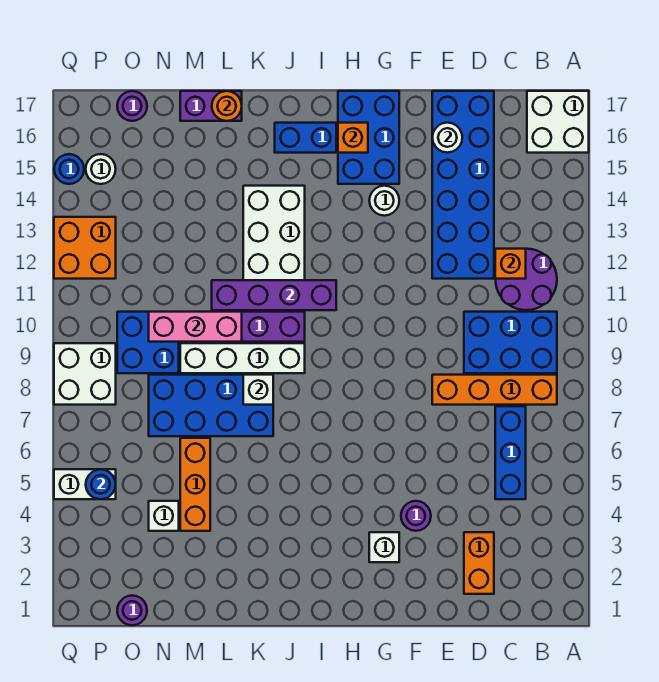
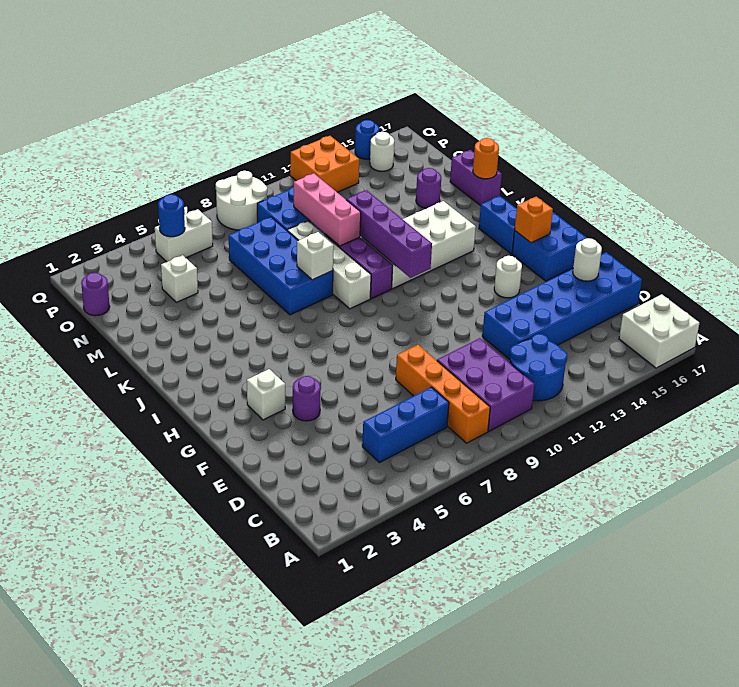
blue 2x3 brick [464,312,557,373] -> purple 2x3 brick [437,338,534,431]
purple 2x2 round brick [496,249,557,310] -> blue 2x2 round brick [510,334,567,401]
orange 1x1 brick [495,249,526,279] -> none
orange 1x2 brick [464,532,494,594] -> none
blue 2x3 brick [338,91,399,184] -> blue 2x2 brick [512,213,587,281]
orange 1x3 brick [180,438,210,531] -> none
purple 1x1 round brick [117,91,147,121] -> purple 1x1 round brick moved to [416,168,441,208]
white 1x2 brick [54,469,116,499] -> white 1x2 brick turned to [155,209,213,262]
white 2x2 brick [54,343,116,405] -> white 2x2 round brick [216,171,267,230]

